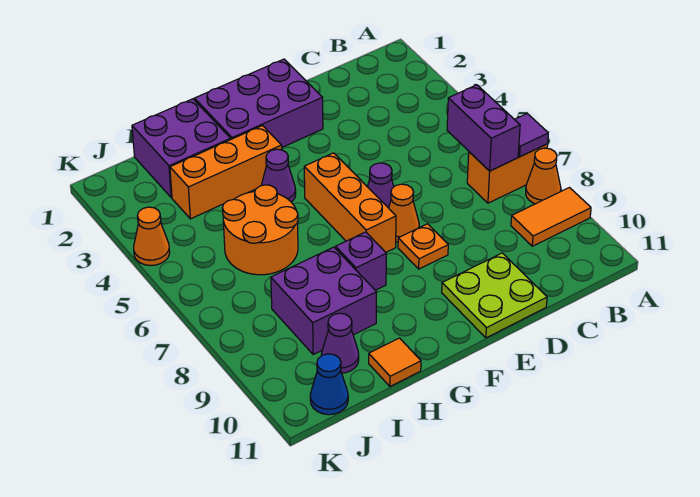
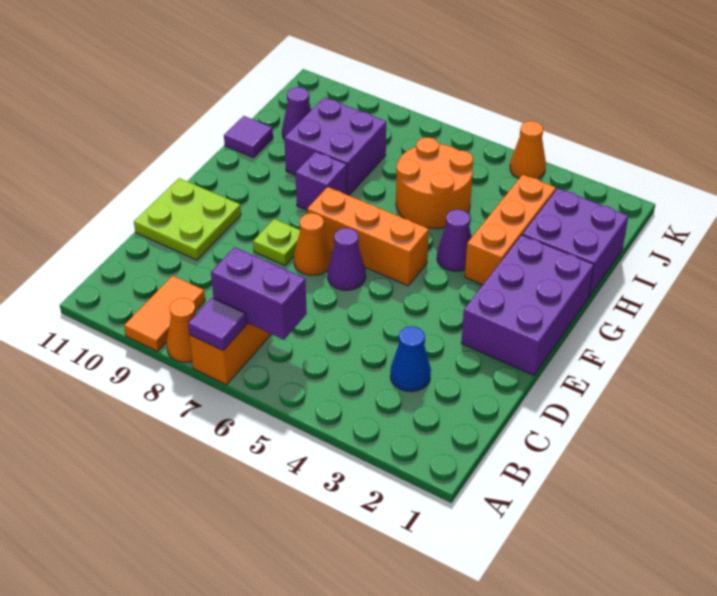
orange 1x1 plate [398,224,448,269] -> lime 1x1 plate [253,219,300,265]
orange 1x1 tile [369,338,421,386] -> purple 1x1 tile [224,116,273,158]
blue 1x1 cone [310,354,348,415] -> blue 1x1 cone moved to [390,326,431,392]

